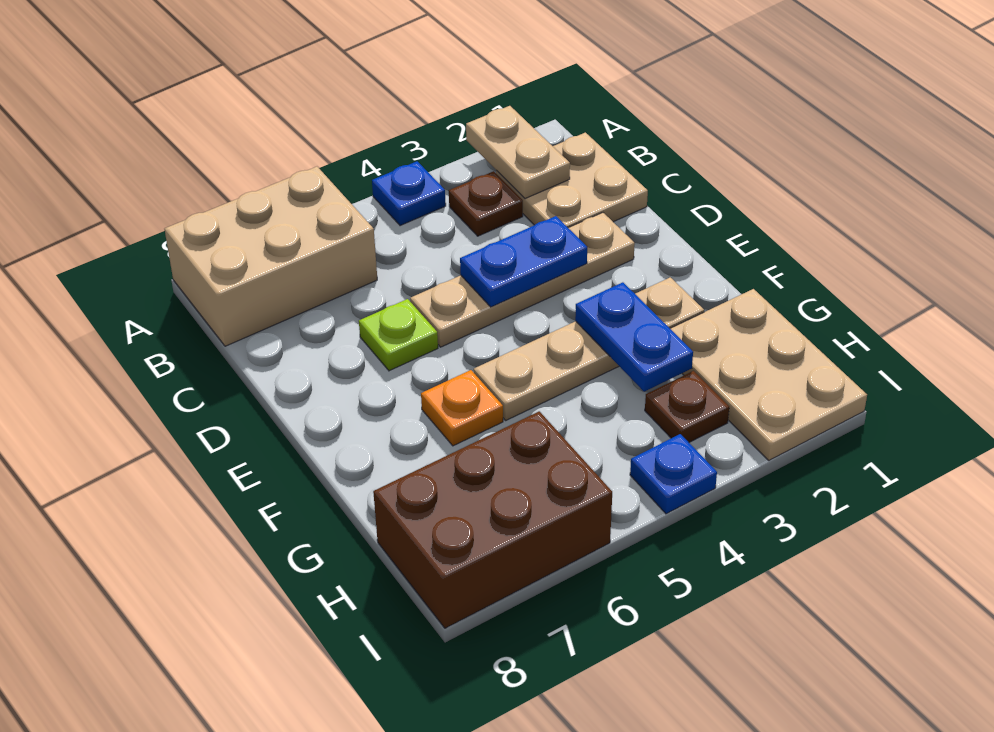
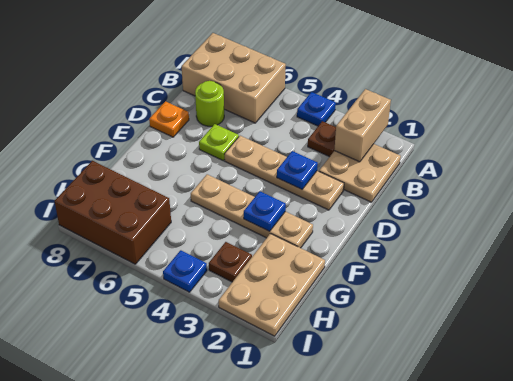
tan 1x2 plate [466,106,570,199] -> tan 1x2 brick [334,89,391,162]
none -> lime 1x1 round brick [195,81,224,126]
blue 1x2 plate [460,216,587,307] -> blue 1x1 plate [277,151,318,189]
blue 1x2 plate [575,282,693,392] -> blue 1x1 plate [244,191,286,231]
orange 1x1 plate [421,370,503,446] -> orange 1x1 plate moved to [149,101,189,137]

